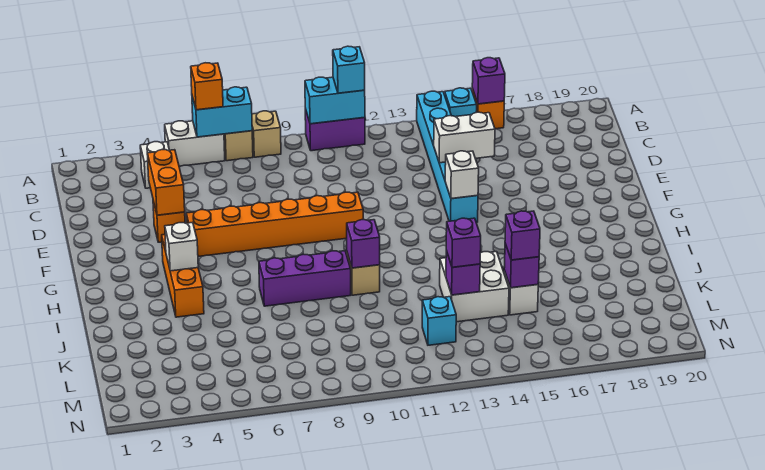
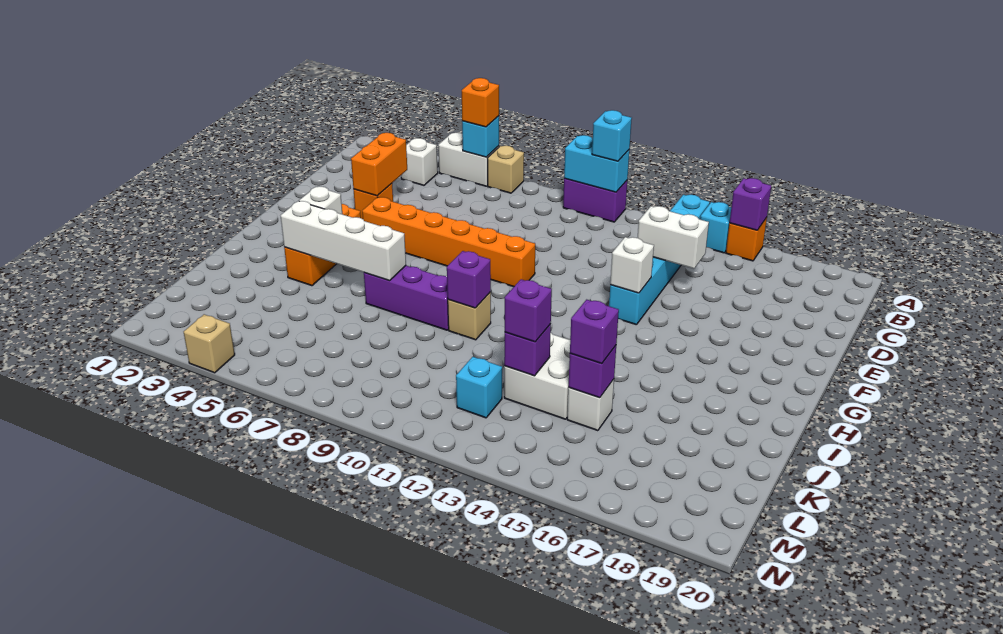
cyan 1x2 brick [192,87,252,137] -> cyan 1x1 brick [462,116,499,157]
tan 1x1 brick [252,111,281,157] -> tan 1x1 brick moved to [184,314,235,373]
none -> white 1x4 brick [281,201,406,281]

